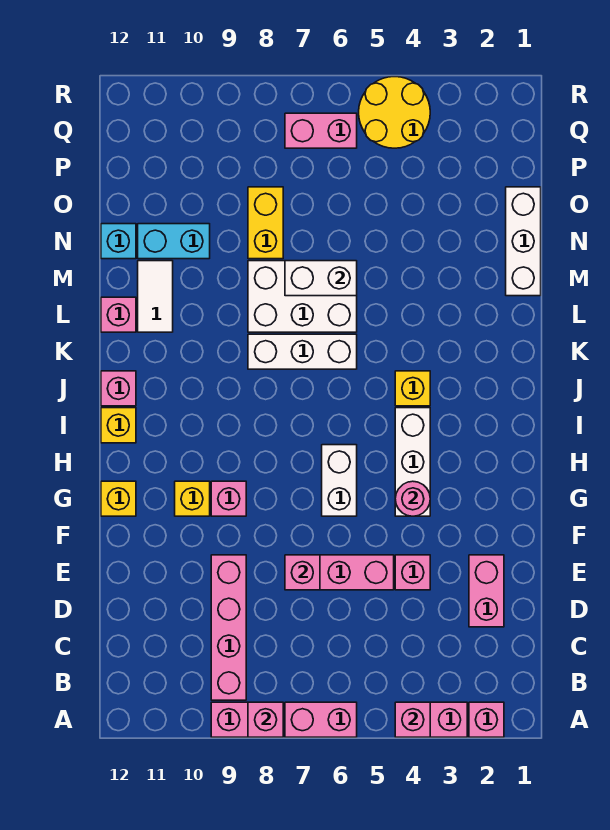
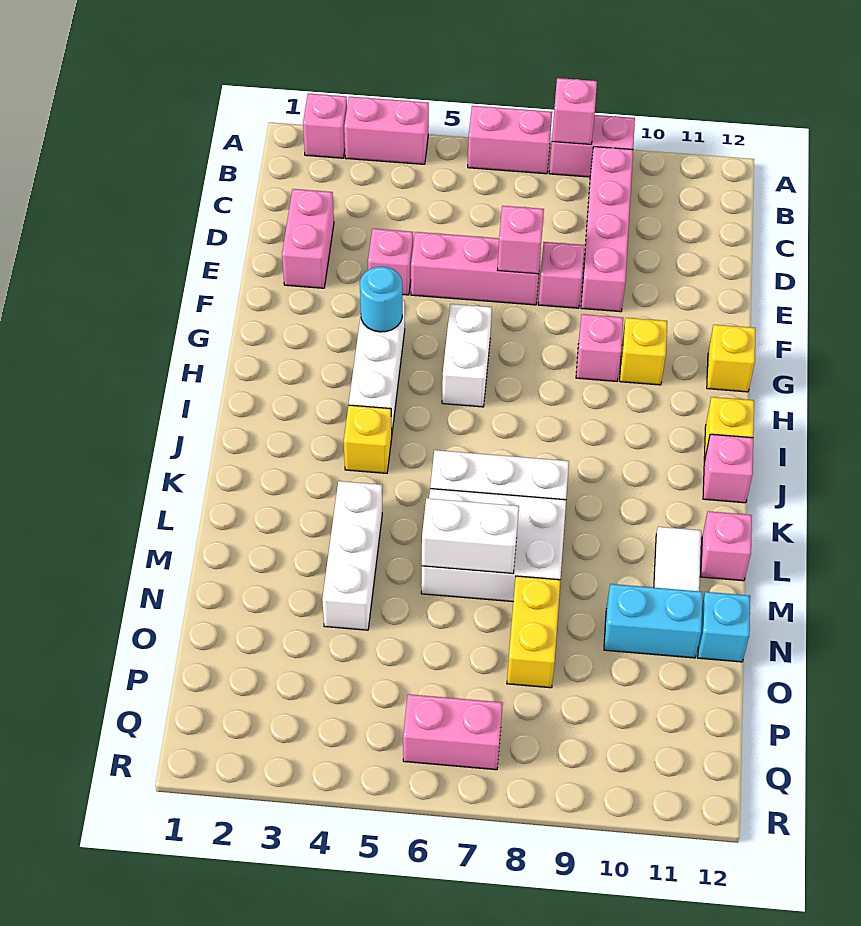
pink 1x1 brick [395,702,430,737] -> pink 1x1 brick moved to [538,242,584,308]
pink 1x1 round brick [395,481,430,516] -> cyan 1x1 round brick [360,266,402,332]
white 1x3 brick [506,187,541,296] -> white 1x3 brick moved to [322,481,382,630]
yellow 2x2 round brick [359,77,430,148] -> none

